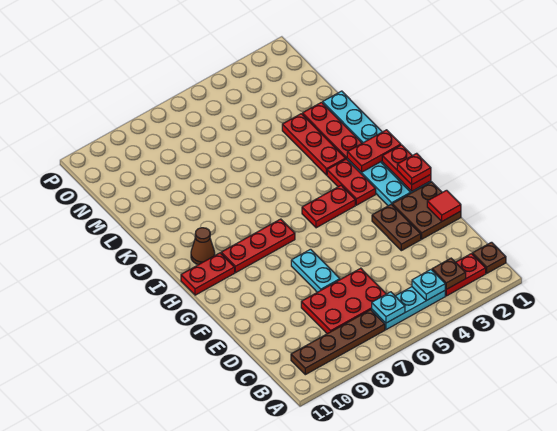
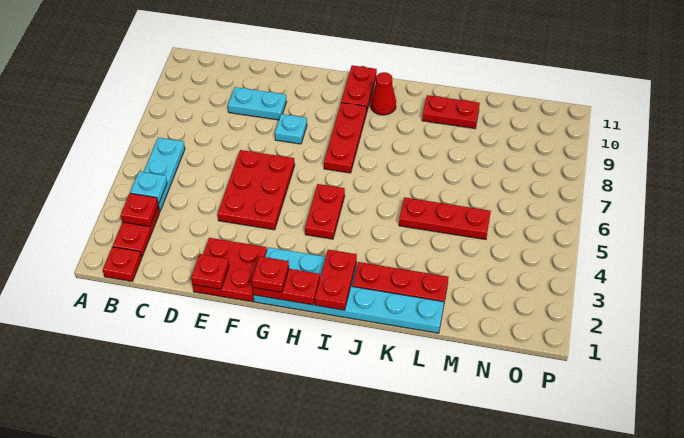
brown 1x1 plate [472,242,506,273] -> red 1x1 plate [103,247,142,281]
brown 1x1 plate [432,258,466,289] -> red 1x1 plate [121,193,158,227]
cyan 1x1 plate [372,292,405,323] -> cyan 1x1 plate moved to [275,114,307,144]
brown 1x4 plate [291,310,385,375] -> none
red 2x3 plate [301,268,386,334] -> red 2x3 plate moved to [218,150,295,230]
brown 2x2 plate [392,182,461,239] -> red 2x2 plate [192,238,267,302]
red 1x1 tile [427,190,461,222] -> red 1x1 plate [191,254,229,289]
brown 1x2 plate [372,204,421,251] -> none
cyan 1x2 plate [291,249,340,292] -> cyan 1x2 plate moved to [228,87,287,120]
red 1x2 plate [327,159,376,205] -> red 1x2 plate moved to [422,95,480,129]
brown 1x1 cone [191,228,215,265] -> red 1x1 cone [370,72,396,115]
red 1x3 plate [282,114,346,175] -> red 1x3 plate moved to [399,197,491,240]

